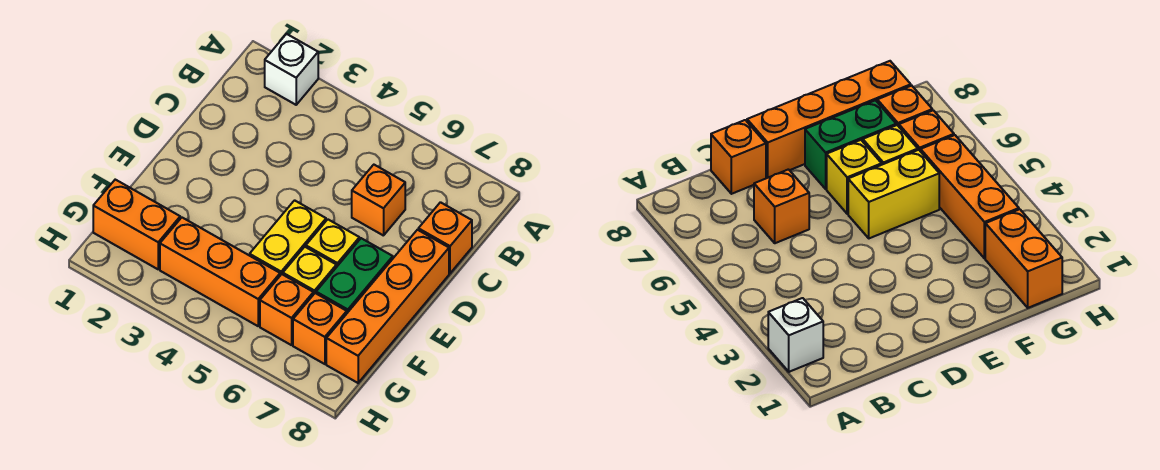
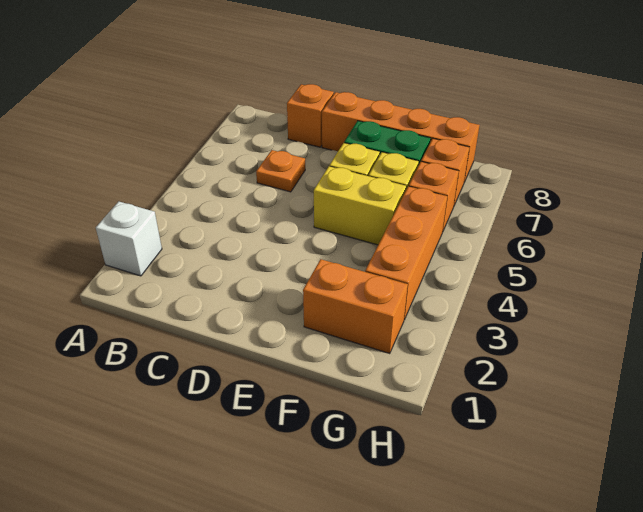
orange 1x1 brick [352,165,405,236] -> orange 1x1 plate [256,150,305,192]
orange 1x2 brick [93,180,180,269] -> orange 1x2 brick turned to [303,259,408,354]

